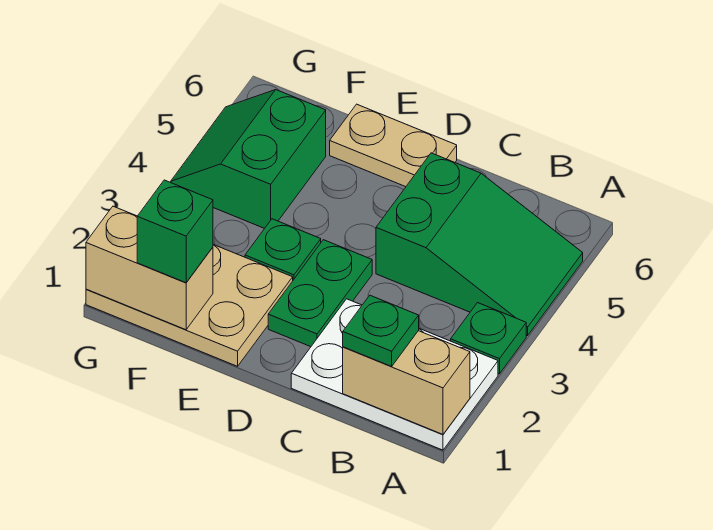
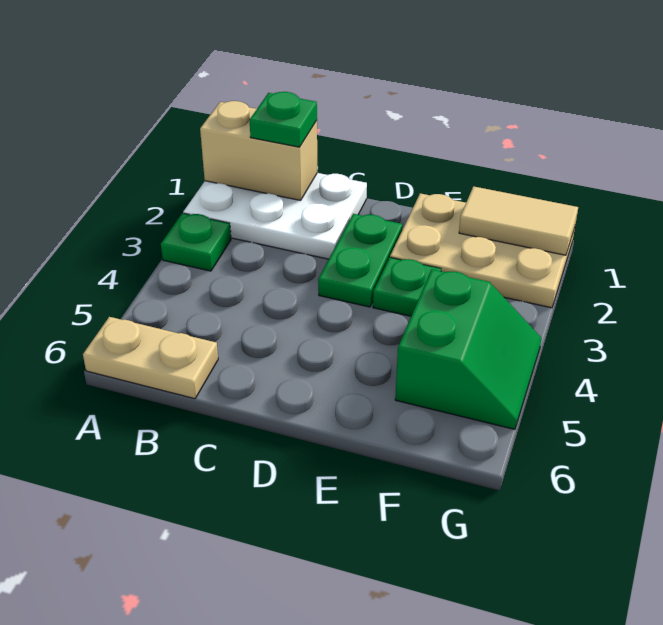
green 2x3 slope [376,153,583,336] -> none
tan 1x2 plate [330,104,457,187] -> tan 1x2 plate moved to [83,317,218,399]
tan 1x2 brick [86,206,213,330] -> tan 1x2 tile [459,186,578,255]
green 1x1 brick [137,180,213,283] -> none

